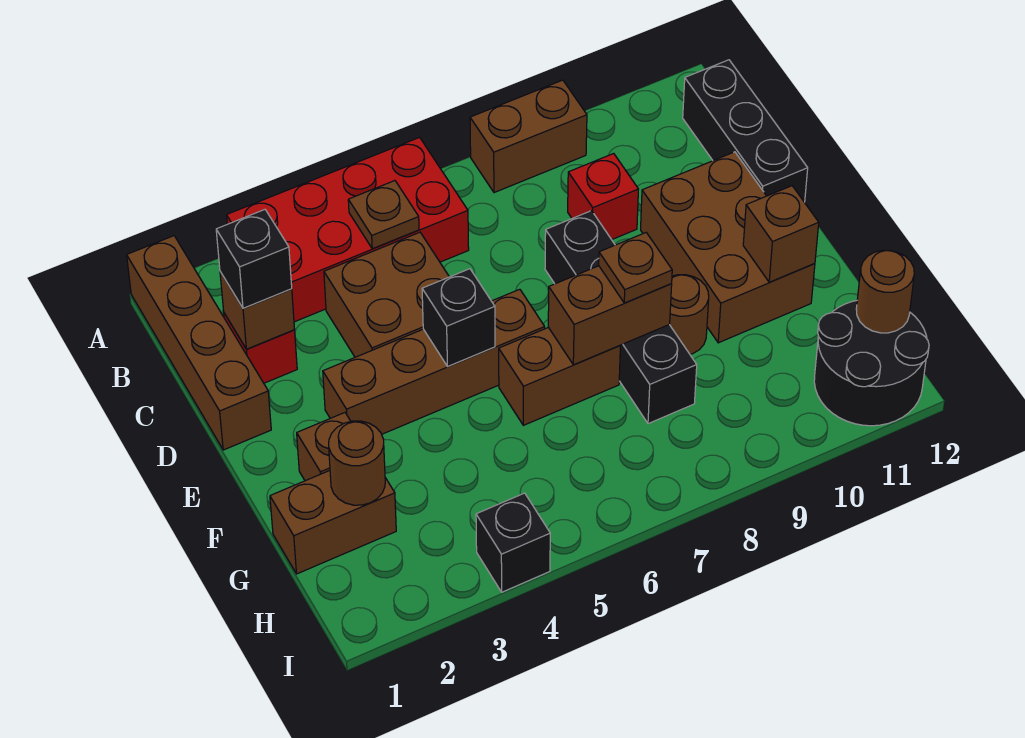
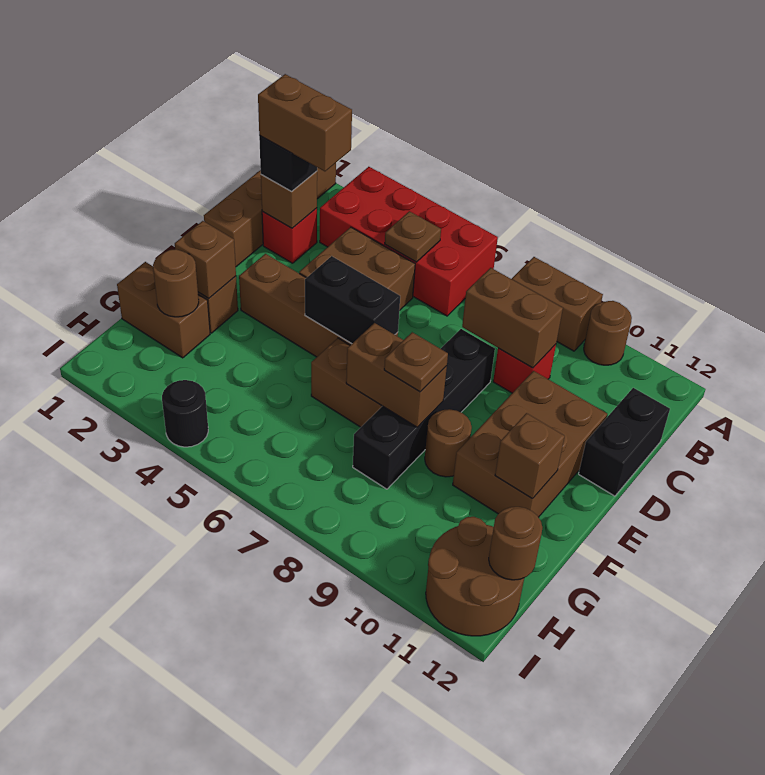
none -> brown 1x1 round brick [584,301,632,365]
black 1x3 brick [683,60,808,202] -> black 1x2 brick [579,388,670,496]
none -> brown 1x2 brick [258,74,352,171]
none -> brown 1x2 brick [462,268,563,368]
black 1x1 brick [422,269,495,367] -> black 1x2 brick [305,256,400,344]
none -> brown 1x1 brick [175,221,236,298]
black 2x2 round brick [814,301,929,426] -> brown 2x2 round brick [426,517,524,636]
black 1x1 brick [476,493,550,592] -> black 1x1 round brick [162,380,208,447]

